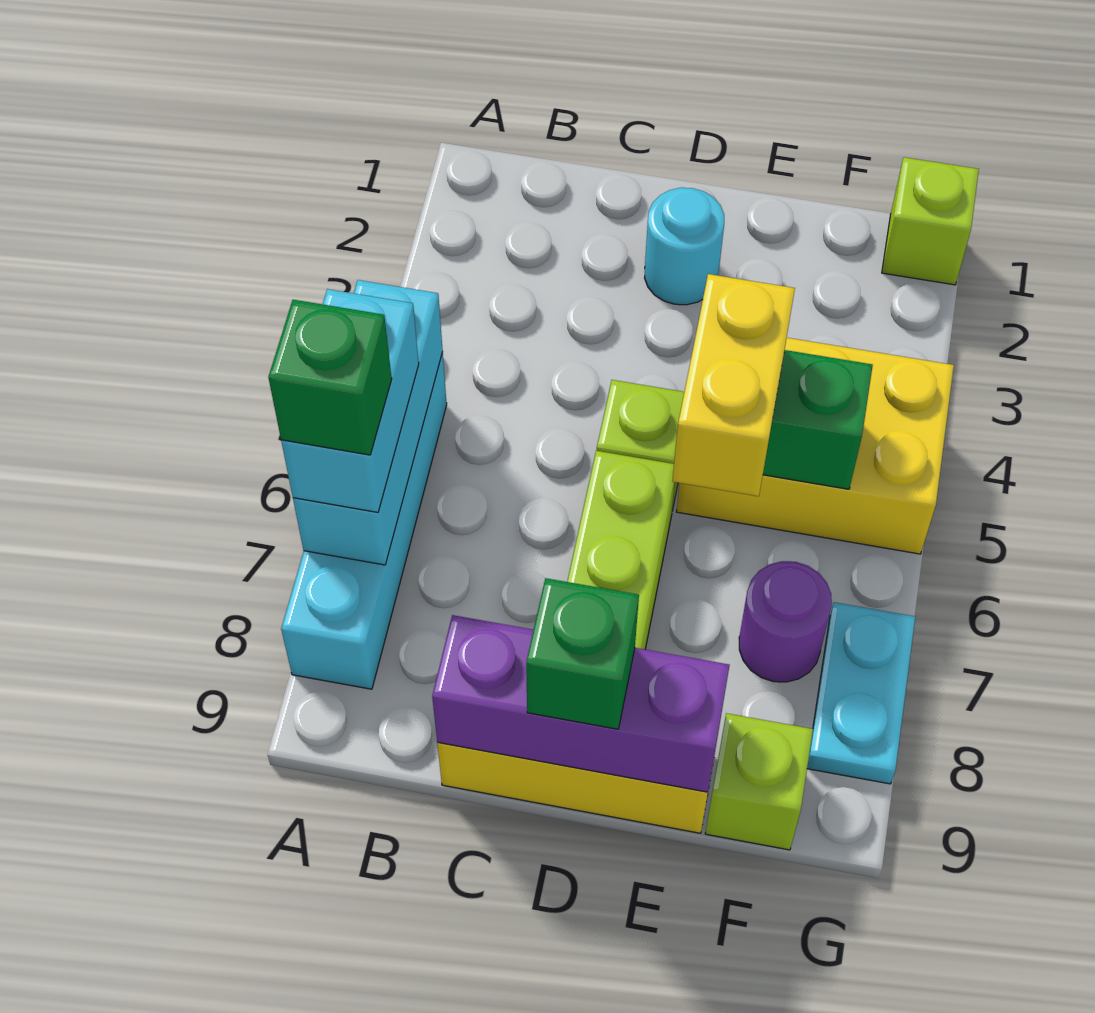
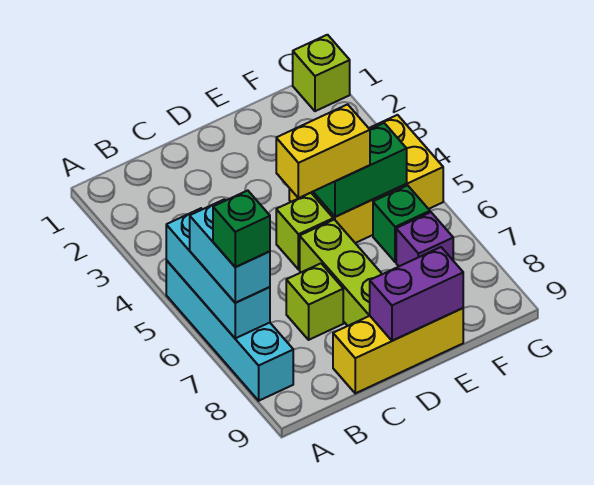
purple 1x3 brick [432,615,730,792] -> purple 1x2 brick [370,247,463,341]
cyan 1x1 round brick [645,188,724,305] -> none
green 1x1 brick [526,578,639,729] -> green 1x1 brick moved to [373,185,430,262]
yellow 1x2 brick [672,274,795,496] -> yellow 1x2 brick turned to [276,104,370,198]
purple 1x1 round brick [739,561,832,682] -> purple 1x1 brick [396,212,453,266]
lime 1x1 brick [705,713,813,850] -> lime 1x1 brick moved to [286,263,343,340]
cyan 1x2 plate [807,602,915,784] -> none

